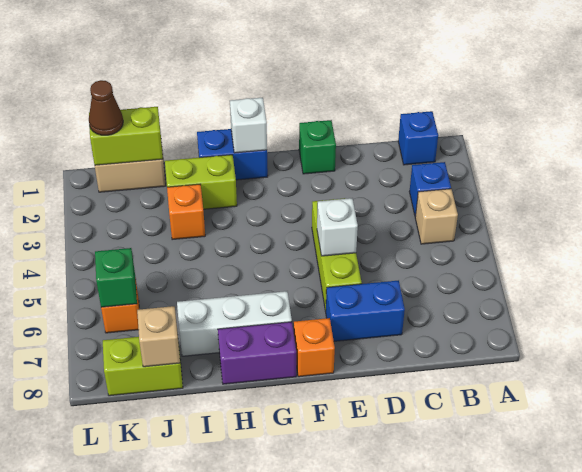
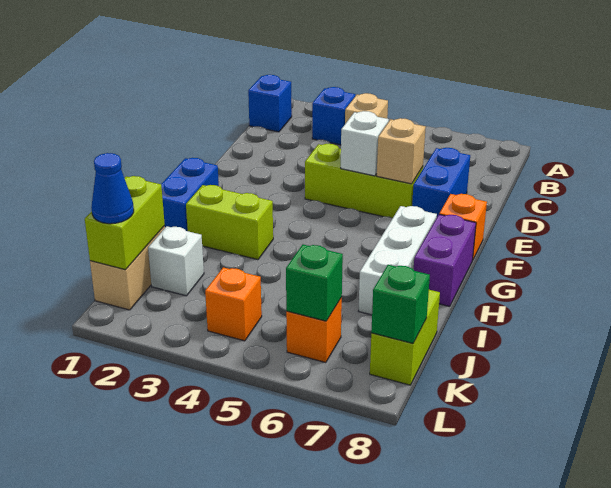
green 1x1 brick [299,120,336,174] -> green 1x1 brick moved to [371,265,430,343]
white 1x1 brick [230,98,267,153] -> white 1x1 brick moved to [148,226,204,296]
lime 1x2 brick [165,155,237,209] -> lime 1x2 brick turned to [186,185,273,260]
orange 1x1 brick [167,184,205,240] -> orange 1x1 brick moved to [205,267,262,341]
tan 1x1 brick [137,306,180,367] -> tan 1x1 brick moved to [377,118,426,184]
brown 1x1 cone [89,80,123,135] -> blue 1x1 cone [91,153,134,224]

